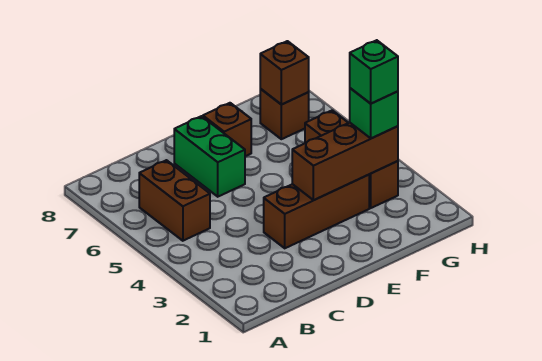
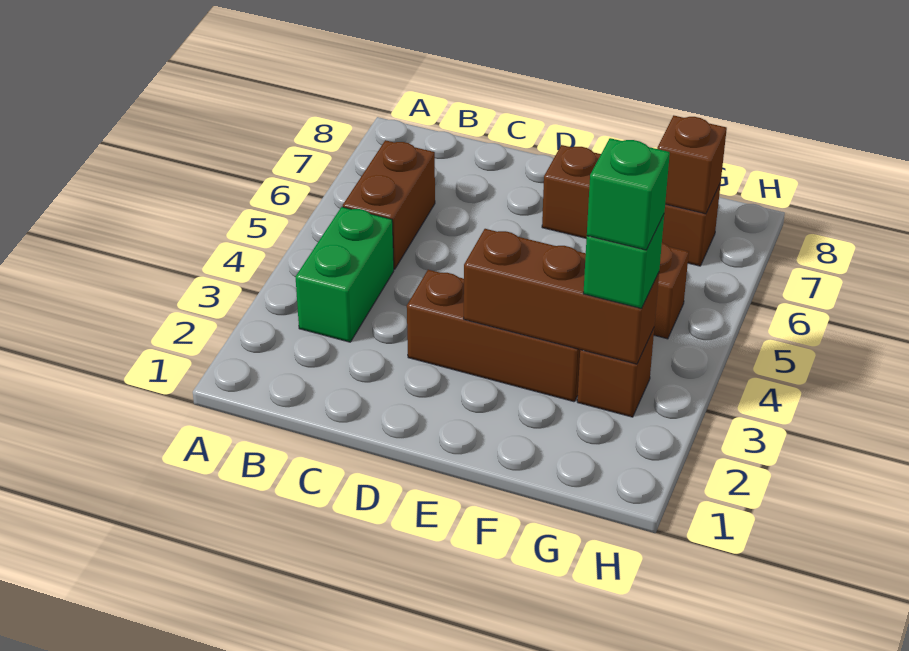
green 1x2 brick [174,116,245,197] -> green 1x2 brick moved to [296,207,394,342]

